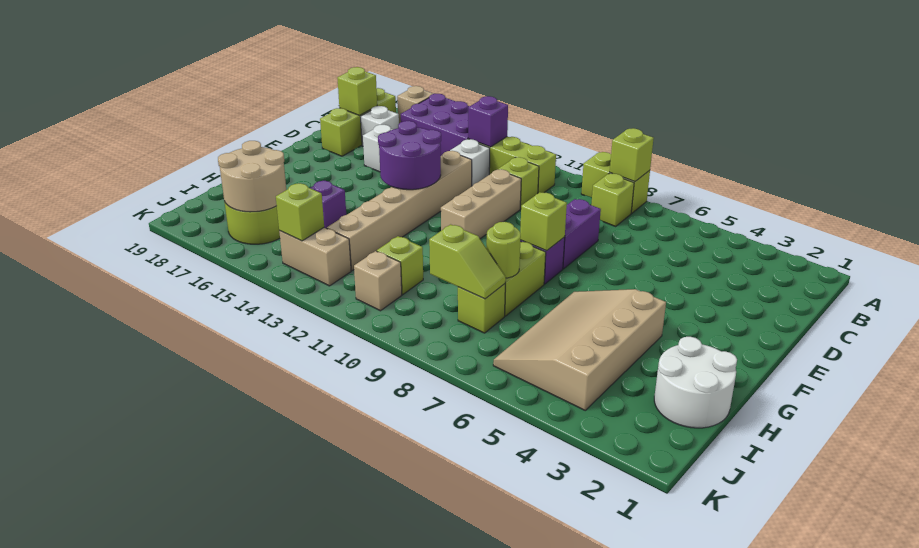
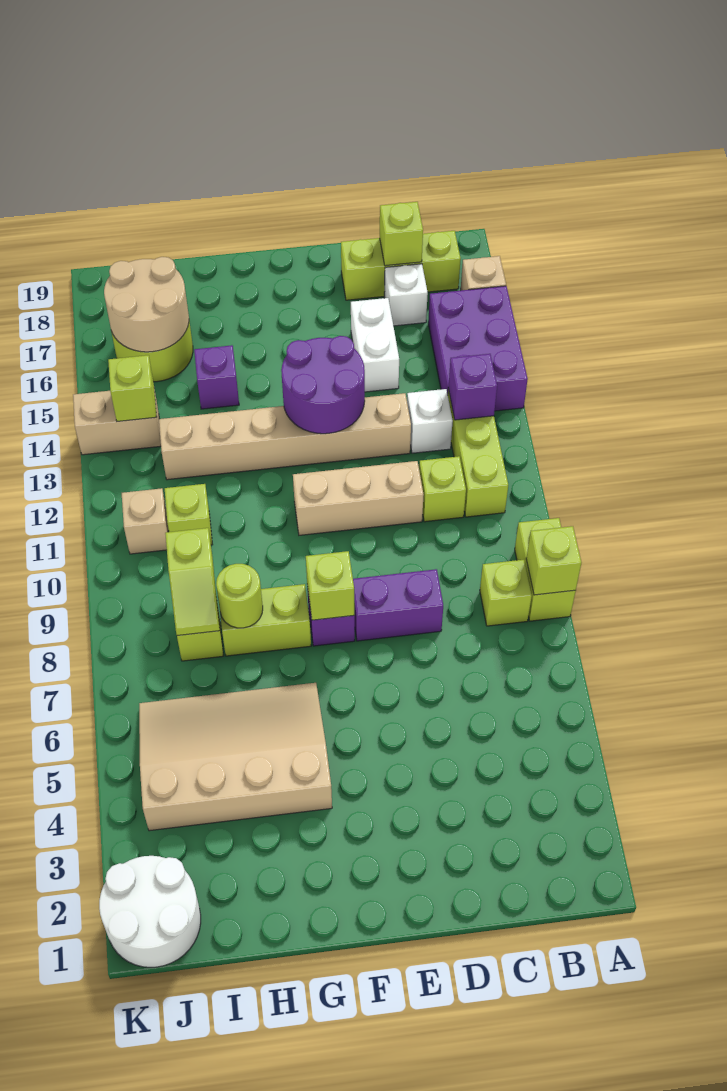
white 2x2 round brick [654,337,737,428] -> white 2x2 round brick moved to [99,856,201,967]
tan 1x2 brick [279,228,351,286] -> tan 1x2 brick turned to [73,389,161,455]

